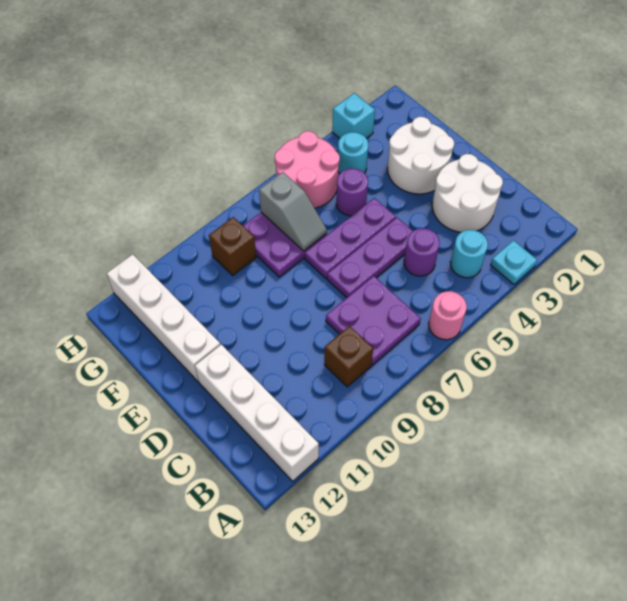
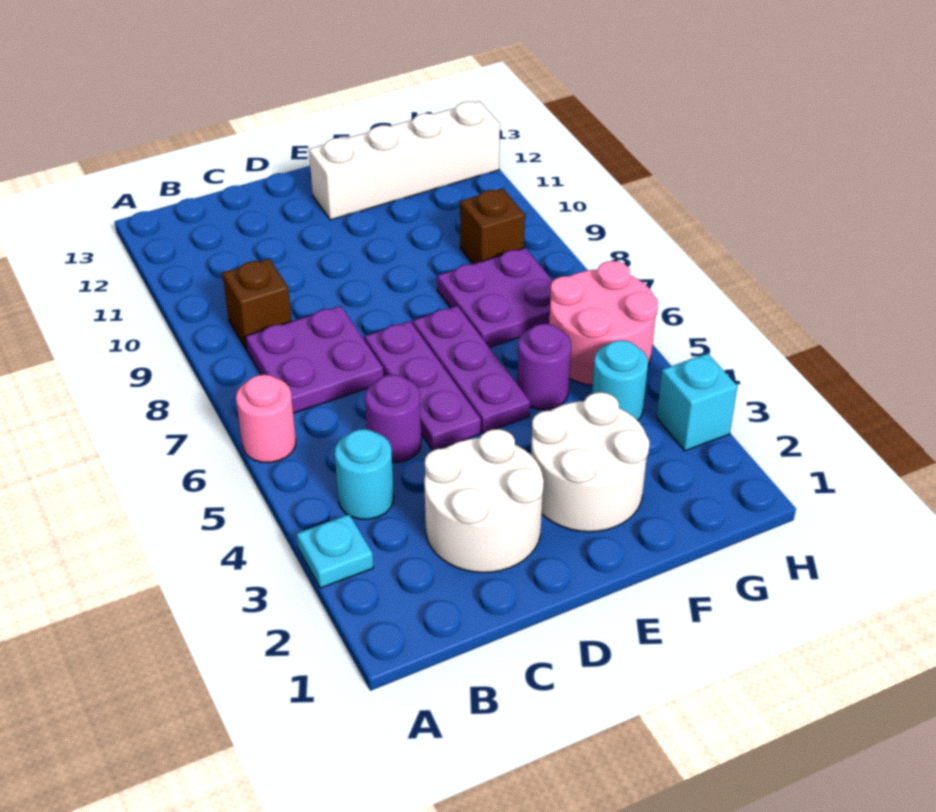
white 1x4 brick [195,344,319,481] -> none
grey 1x2 slope [259,172,327,251] -> none

